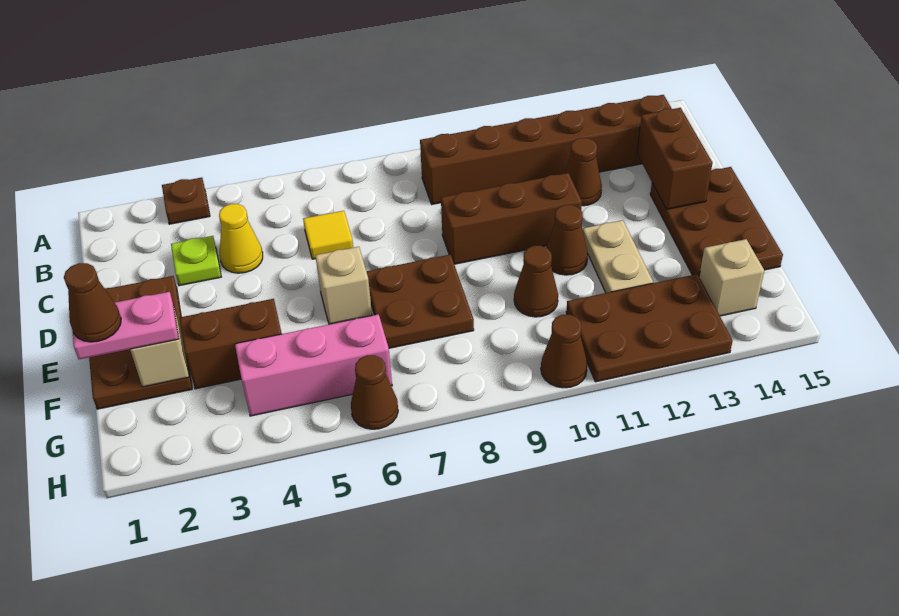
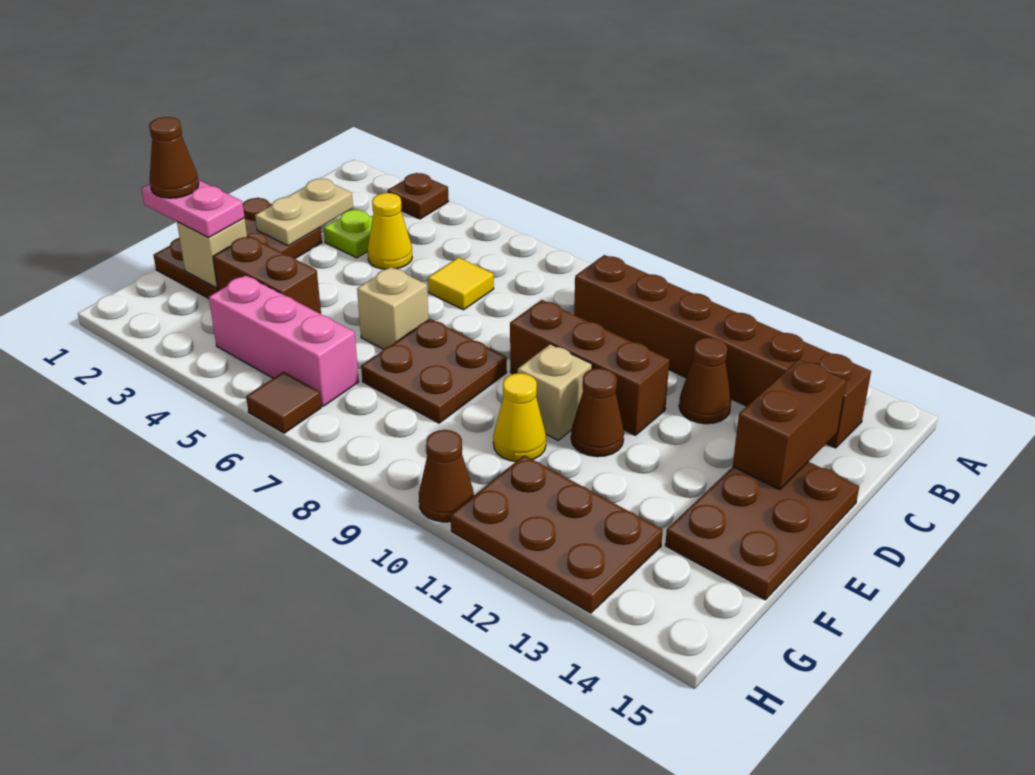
tan 1x2 plate [583,220,653,293] -> tan 1x2 plate moved to [255,179,353,246]
brown 1x1 cone [514,246,558,317] -> yellow 1x1 cone [493,373,546,461]
tan 1x1 brick [699,239,764,316] -> tan 1x1 brick moved to [518,344,592,440]
brown 1x1 cone [351,355,398,429] -> brown 1x1 tile [246,372,321,433]

